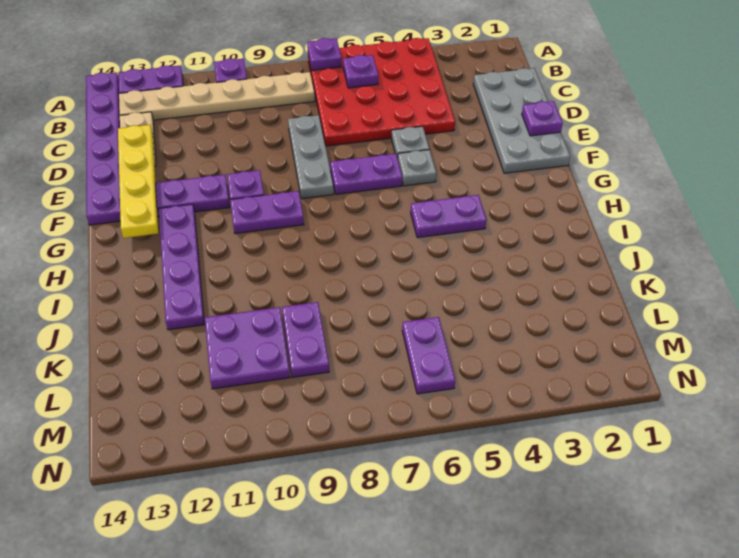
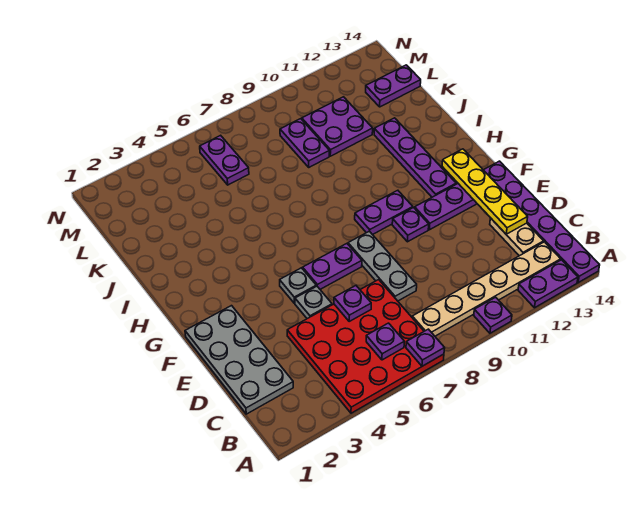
purple 1x1 plate [522,101,563,136] -> purple 1x1 plate moved to [334,286,371,321]
purple 1x2 plate [411,195,486,238] -> purple 1x2 plate moved to [366,65,421,107]

